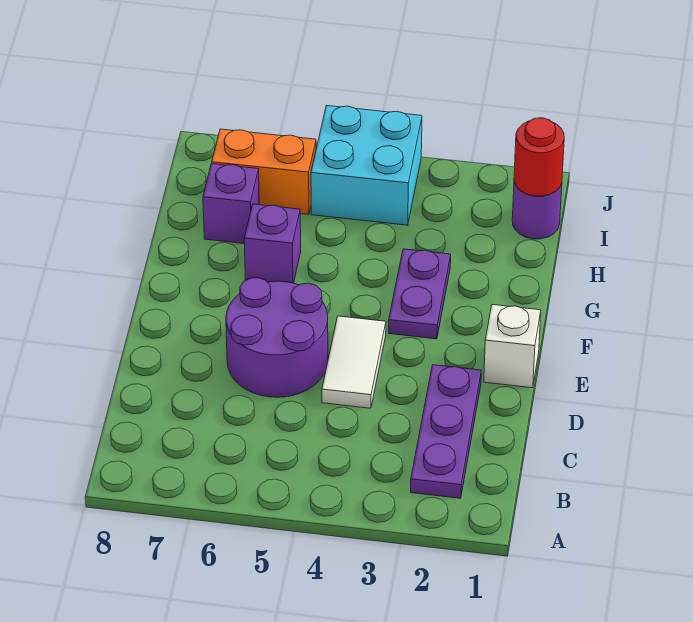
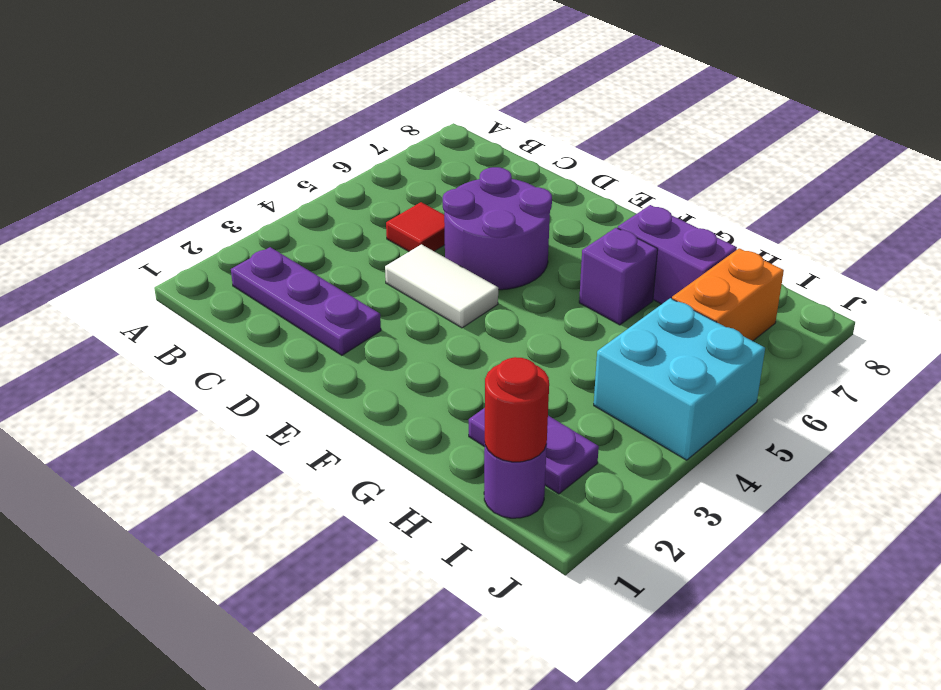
none -> red 1x1 tile [386,202,445,251]
white 1x1 brick [484,305,541,388] -> none
purple 1x2 plate [389,249,451,339] -> purple 1x2 plate moved to [469,408,599,494]
purple 1x1 brick [203,164,259,244] -> purple 1x2 brick [618,205,737,304]

